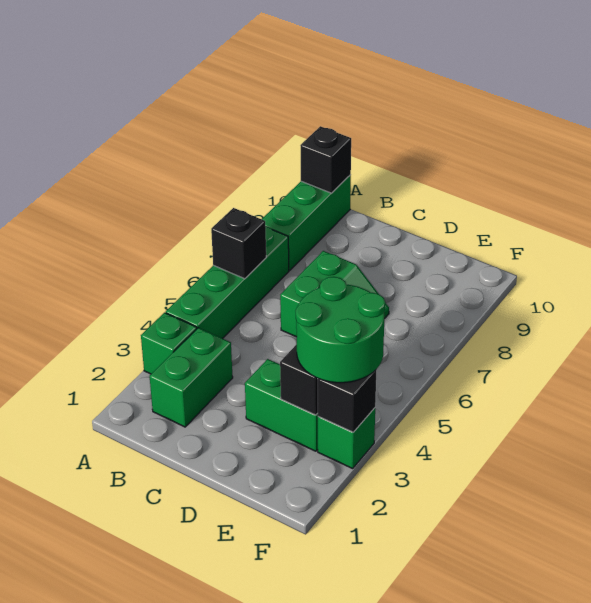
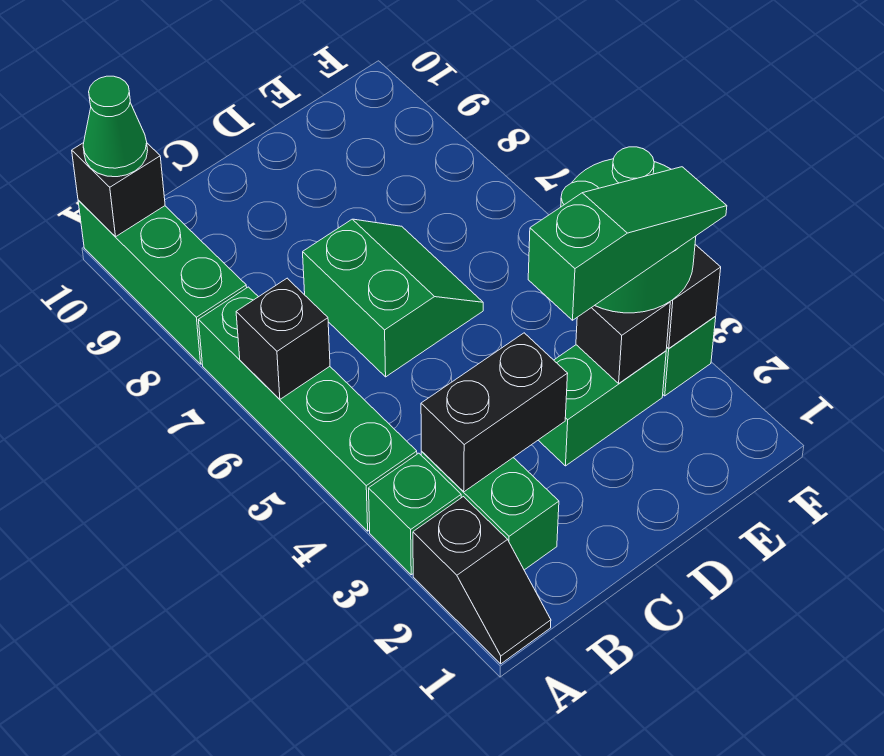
none -> black 1x2 slope [413,497,551,664]
none -> green 1x1 cone [83,76,148,177]
none -> black 1x2 brick [421,333,568,492]
none -> green 1x3 slope [528,167,727,320]

